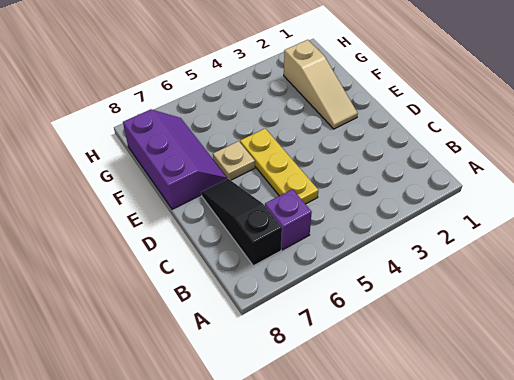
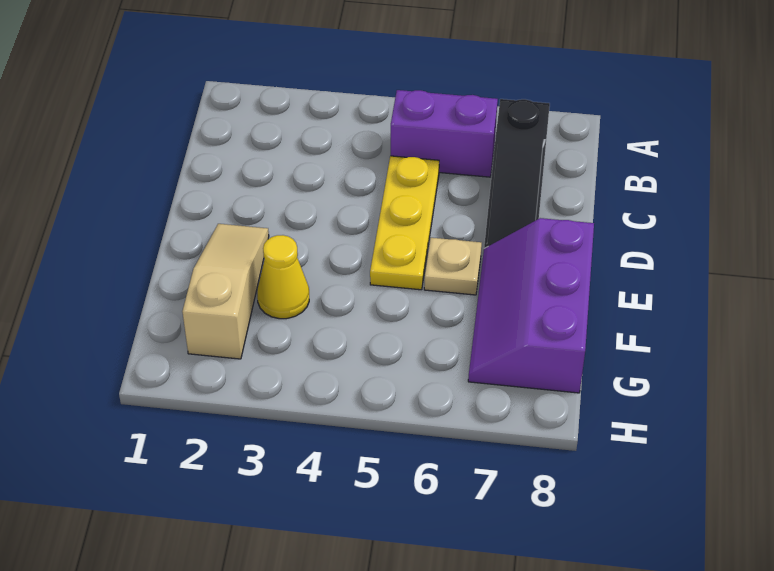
purple 1x1 brick [265,189,312,250] -> purple 1x2 brick [391,90,498,177]
none -> yellow 1x1 cone [257,235,309,319]

